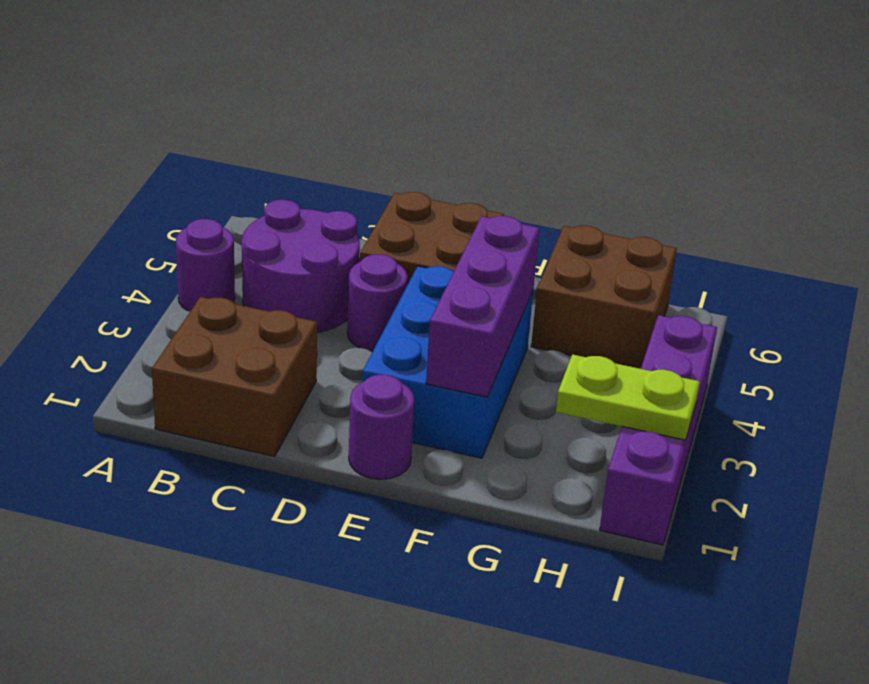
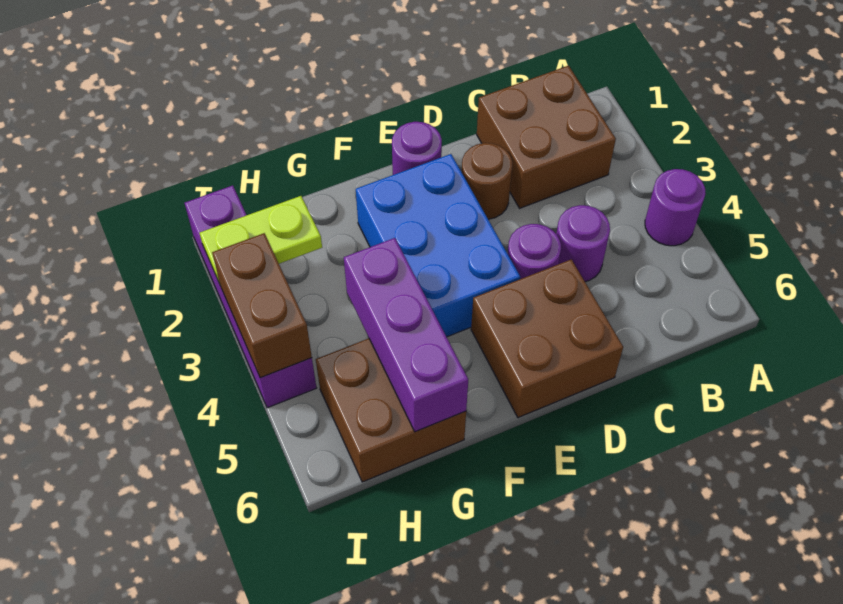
purple 2x2 round brick [242,200,360,333] -> purple 1x1 round brick [556,205,610,282]
none -> brown 1x1 round brick [462,143,512,219]
purple 1x3 brick [426,216,539,397] -> purple 1x3 brick moved to [344,238,468,432]
none -> brown 1x2 brick [212,233,312,378]

